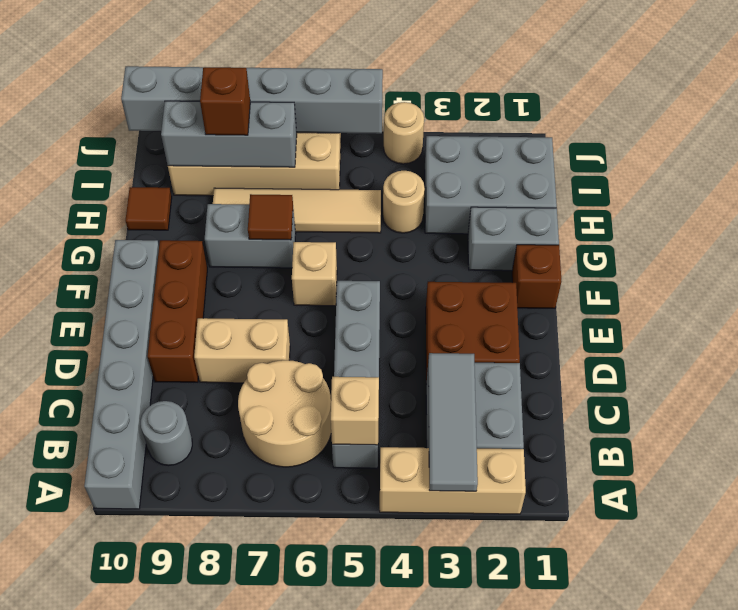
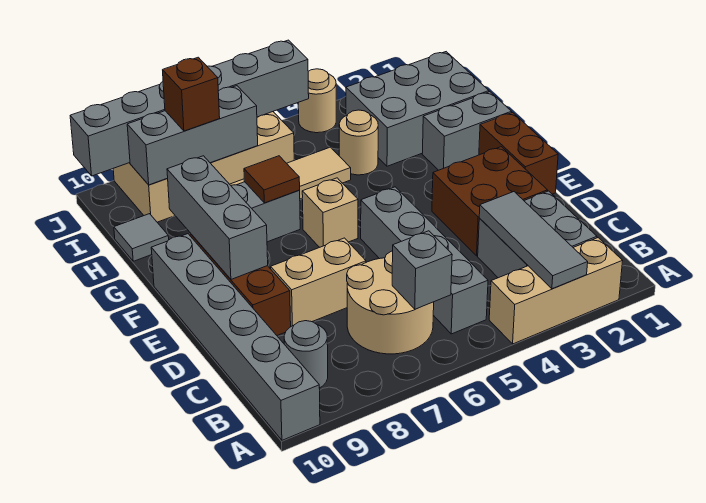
tan 1x1 brick [331,377,379,445] -> none
none -> grey 1x1 brick [392,231,452,309]
none -> grey 1x3 brick [167,156,268,279]
brown 1x1 brick [512,245,561,308] -> brown 1x2 brick [479,113,558,194]
brown 1x1 tile [126,187,172,230] -> grey 1x1 tile [114,214,169,261]

